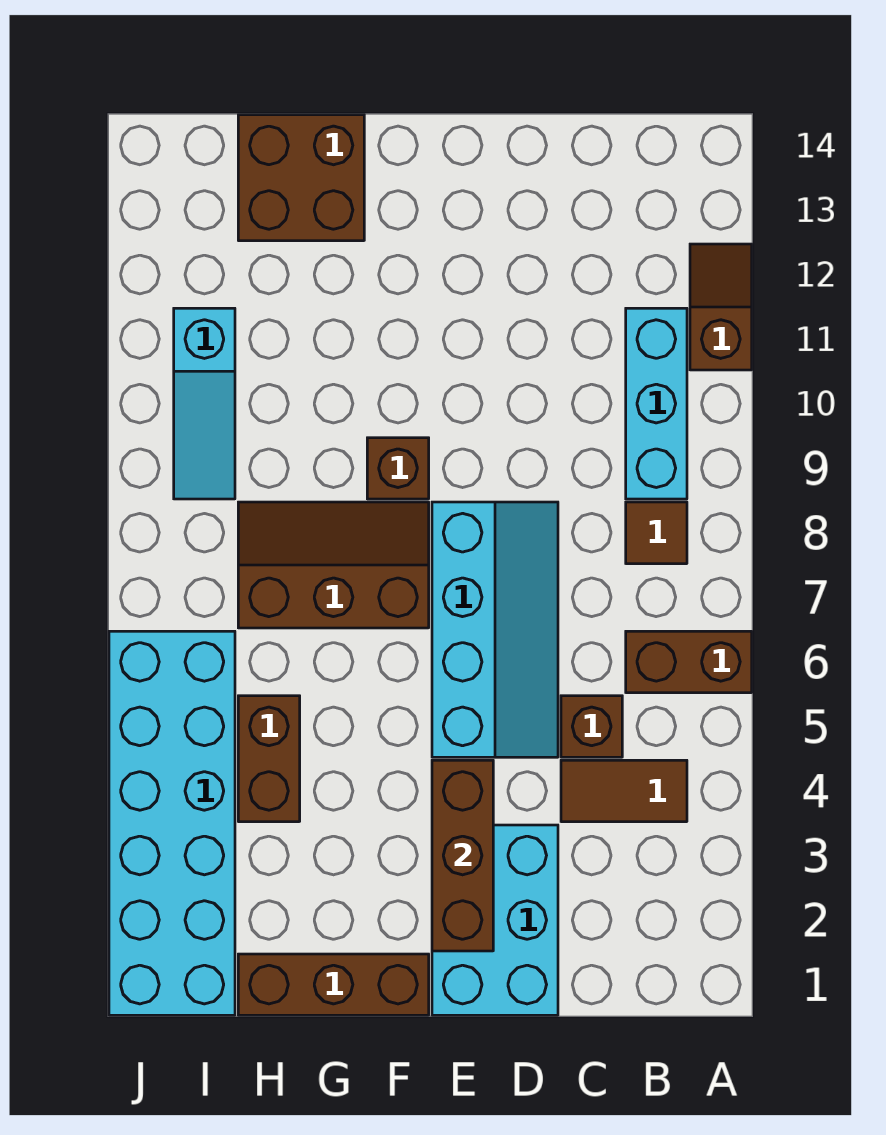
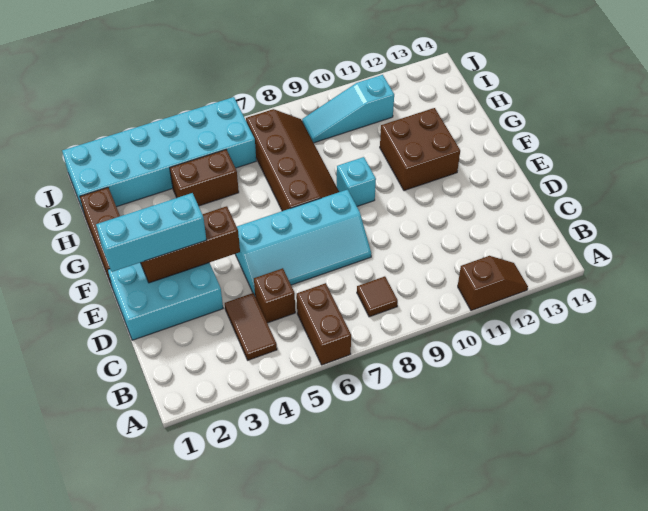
cyan 1x3 brick [626,308,687,499] -> cyan 1x3 brick moved to [96,193,206,272]
brown 2x3 slope [238,502,429,628] -> brown 2x4 slope [246,109,339,211]
brown 1x1 brick [367,438,429,499] -> cyan 1x1 brick [337,157,376,206]
brown 2x2 brick [238,115,364,241] -> brown 2x2 brick moved to [380,108,460,191]

